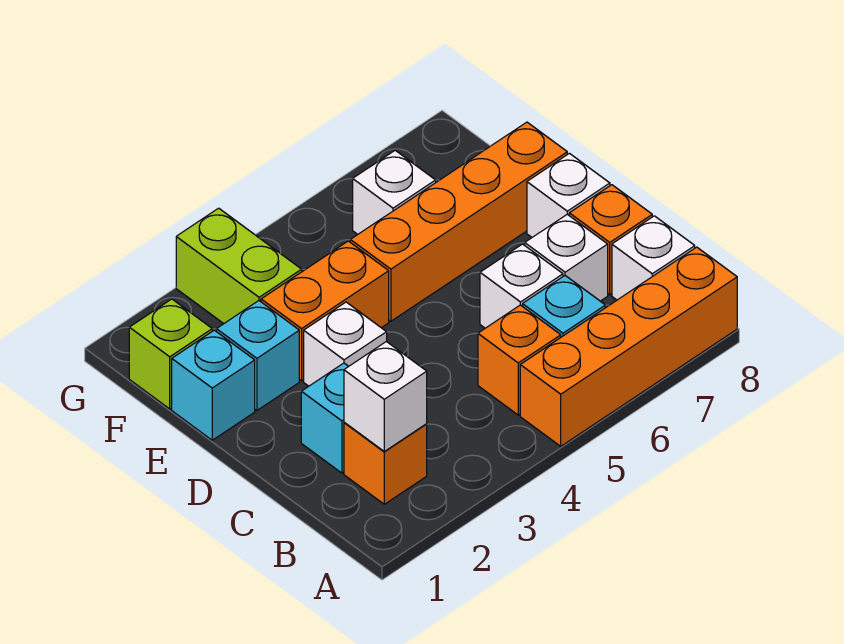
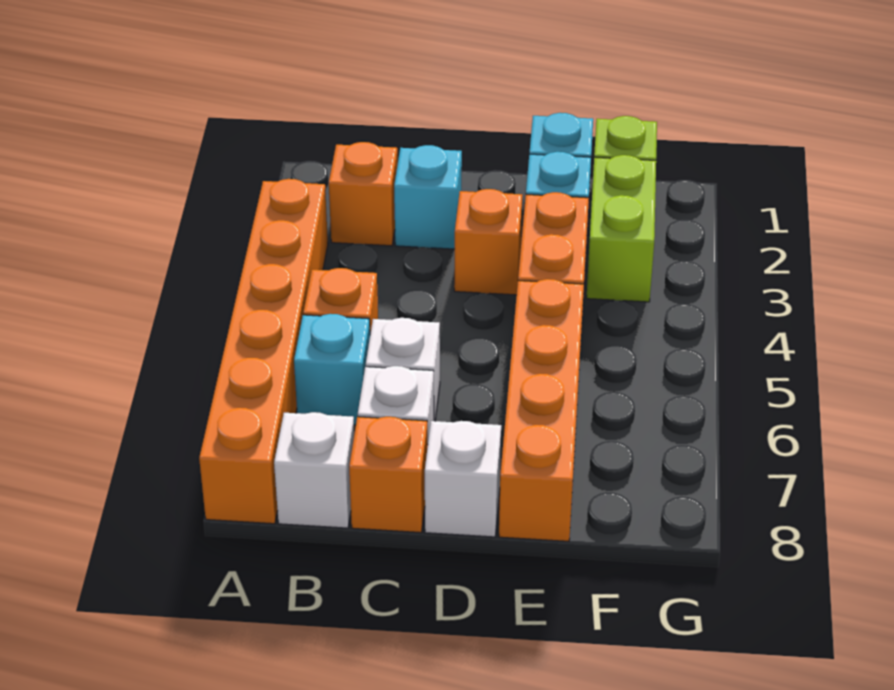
orange 1x4 brick [520,247,737,446] -> orange 1x6 brick [199,179,328,524]
white 1x1 brick [344,341,427,451] -> none
white 1x1 brick [304,302,387,386] -> orange 1x1 brick [454,189,522,295]
lime 1x2 brick [176,208,302,324] -> lime 1x2 brick turned to [586,155,656,302]
white 1x1 brick [353,150,436,234] -> none

